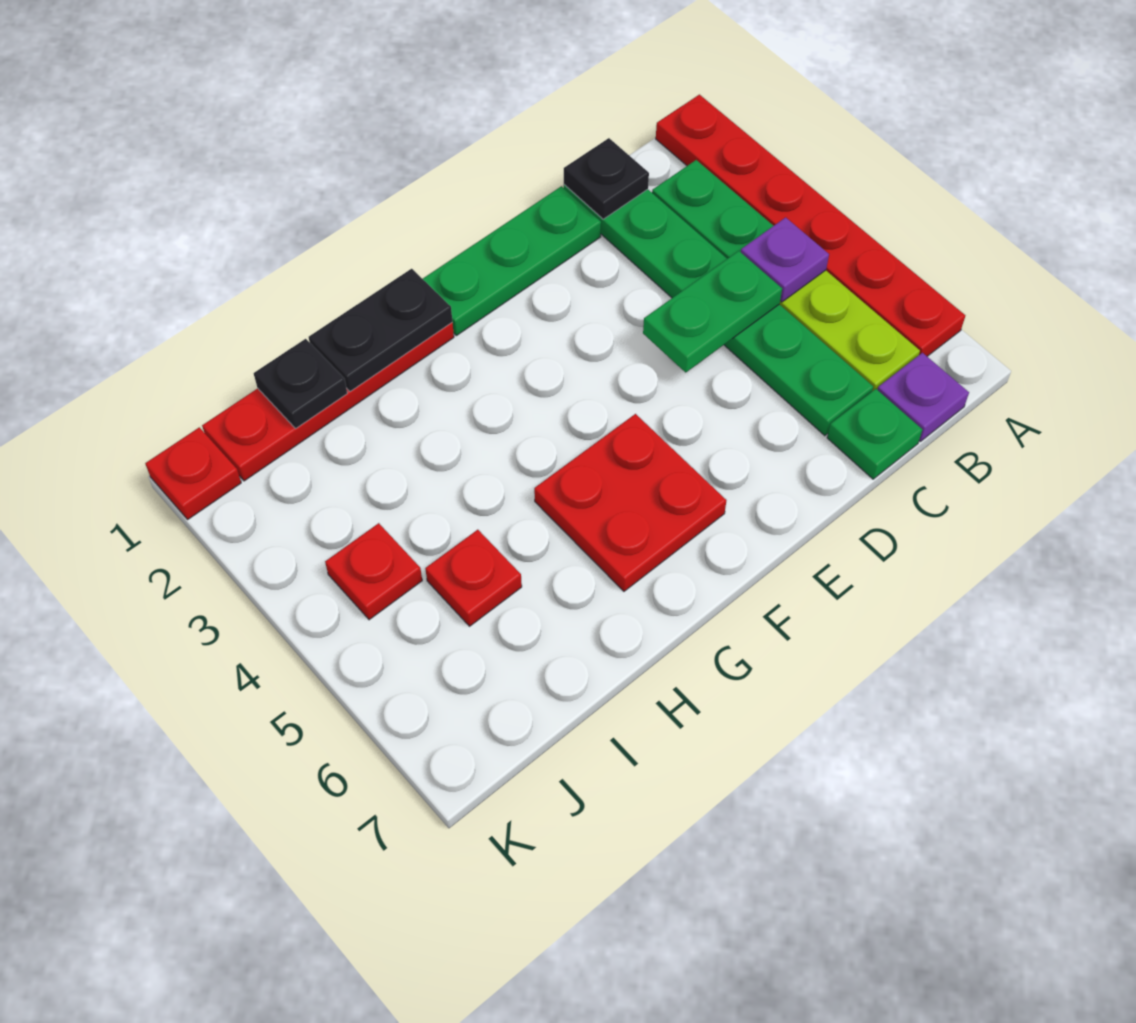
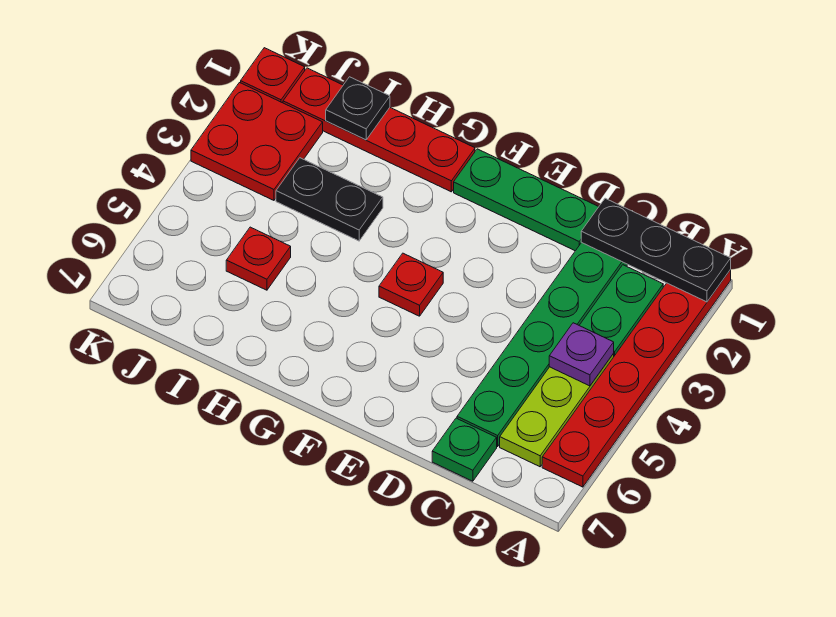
purple 1x1 plate [877,353,969,441] -> none
black 1x1 plate [564,138,649,219] -> black 1x3 plate [581,198,731,302]
green 1x2 plate [643,251,782,372] -> none
red 2x2 plate [534,414,726,591] -> red 2x2 plate moved to [191,83,323,200]
black 1x2 plate [309,269,452,391] -> black 1x2 plate moved to [276,158,383,241]
red 1x1 plate [325,523,422,620] -> red 1x1 plate moved to [379,253,443,316]

